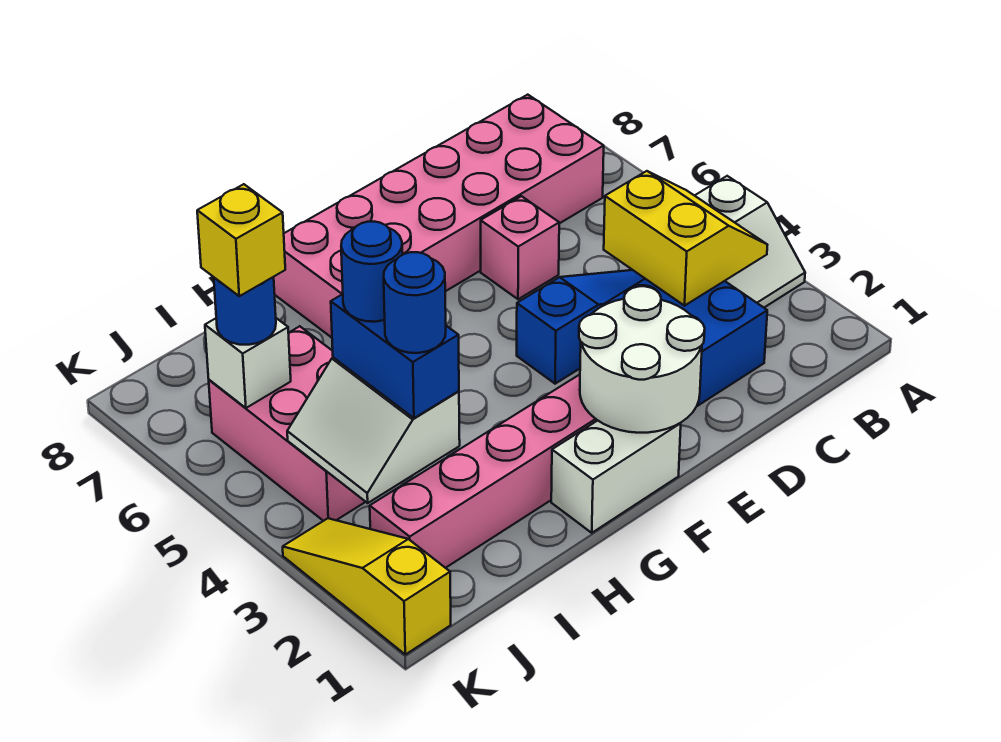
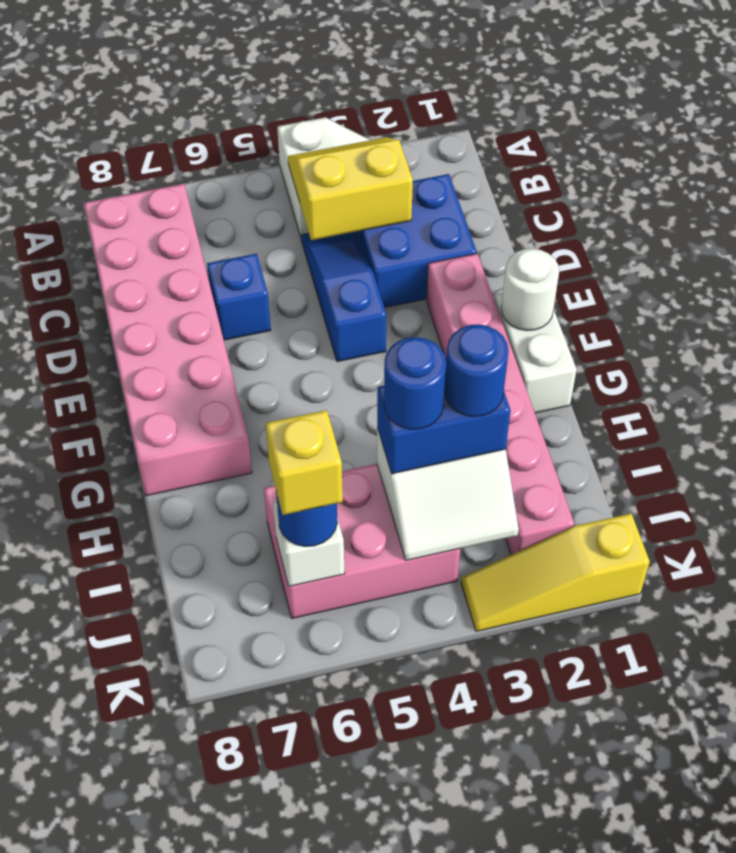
pink 1x1 brick [481,196,559,299] -> blue 1x1 brick [207,254,271,340]
white 2x2 round brick [579,286,705,433] -> white 1x1 round brick [501,249,559,331]

